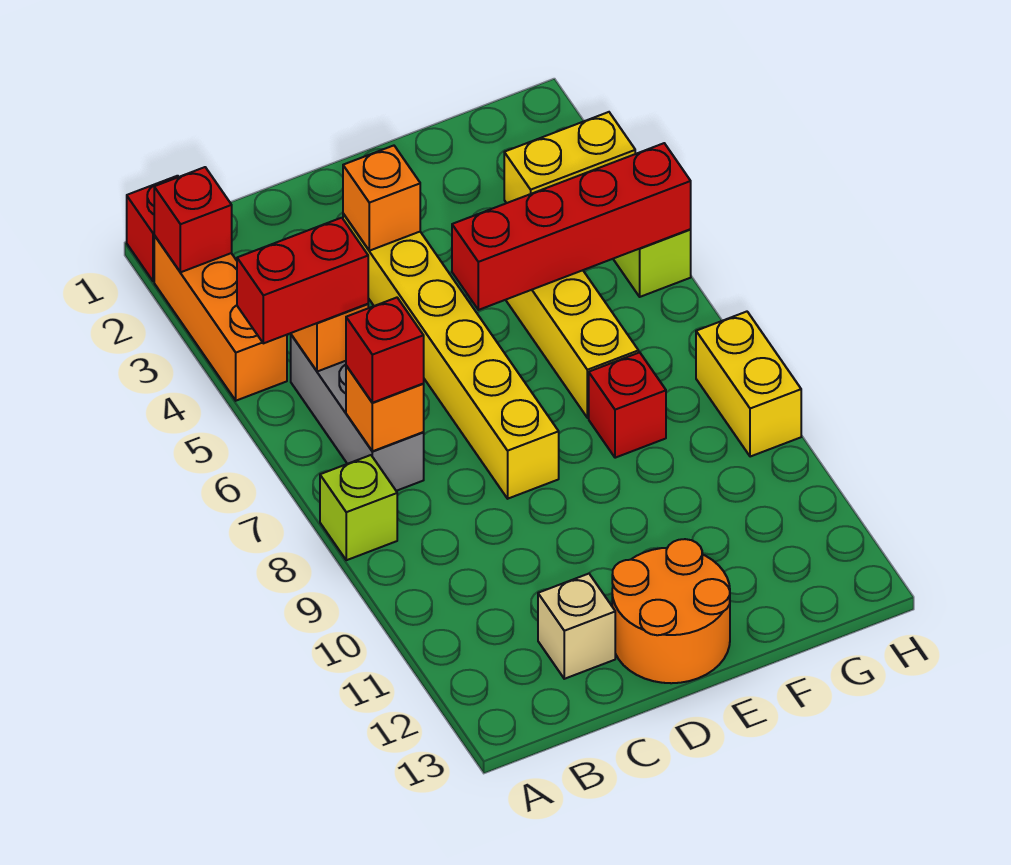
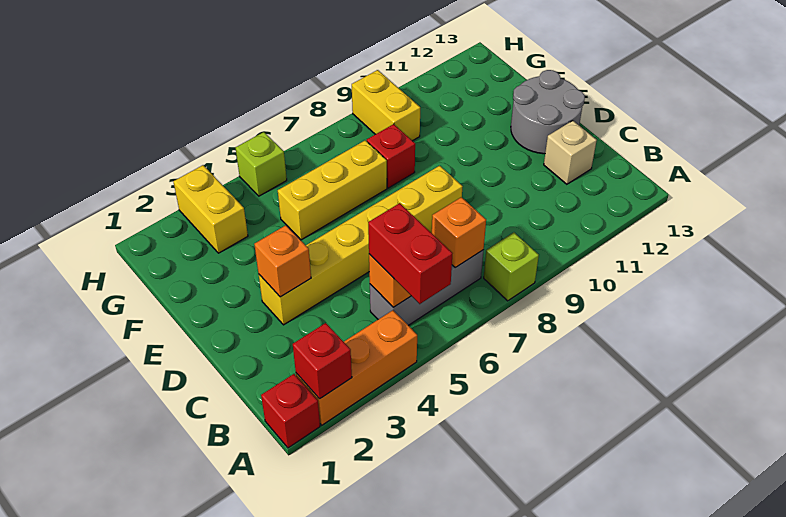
red 1x1 brick [346,298,424,403] -> none
orange 2x2 round brick [612,539,730,683] -> grey 2x2 round brick [511,70,585,154]
red 1x4 brick [452,143,691,310] -> none
yellow 1x2 brick [696,312,801,457] -> yellow 1x2 brick turned to [352,70,420,141]

